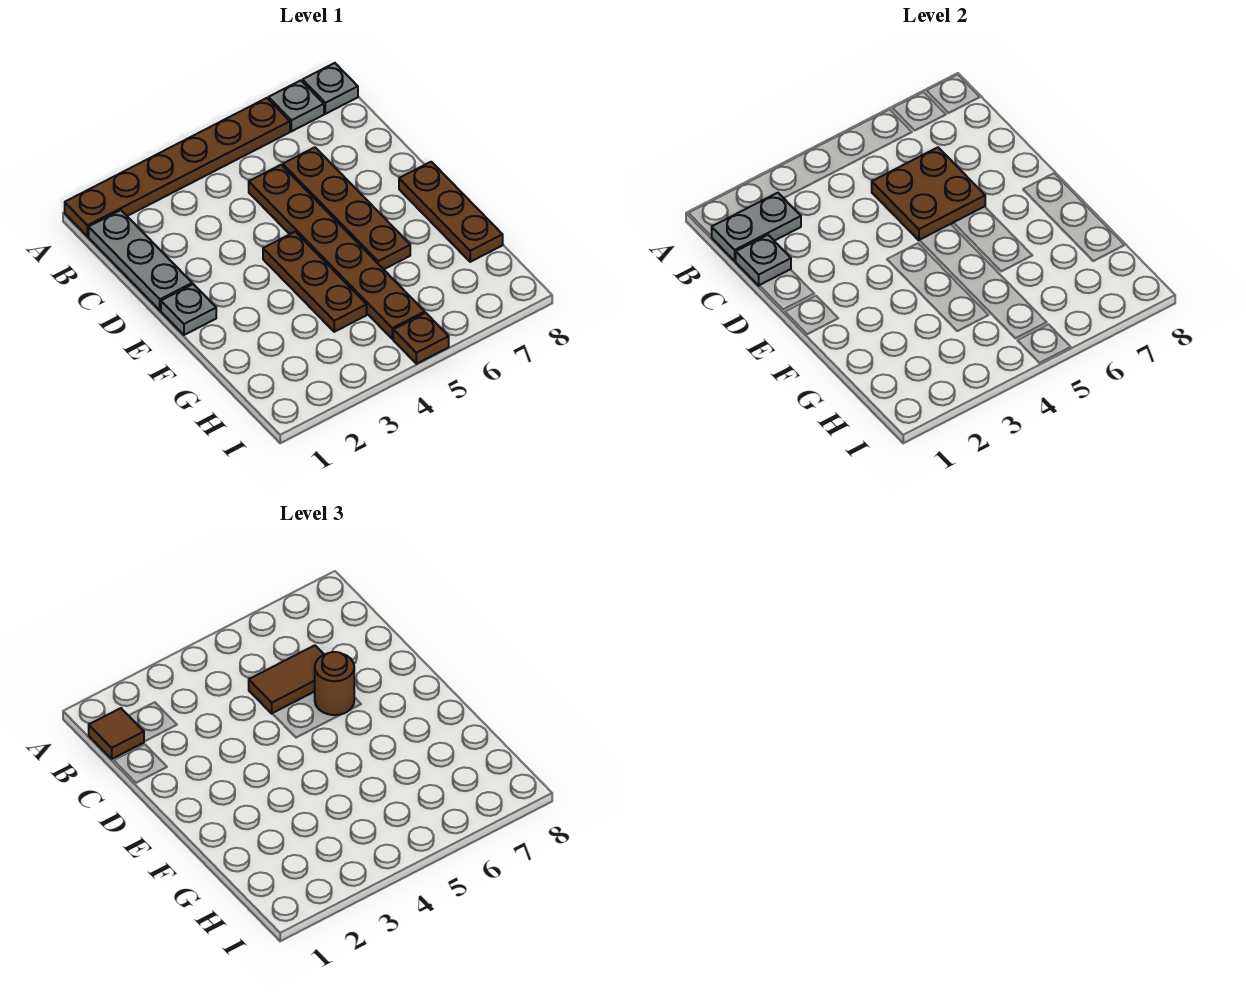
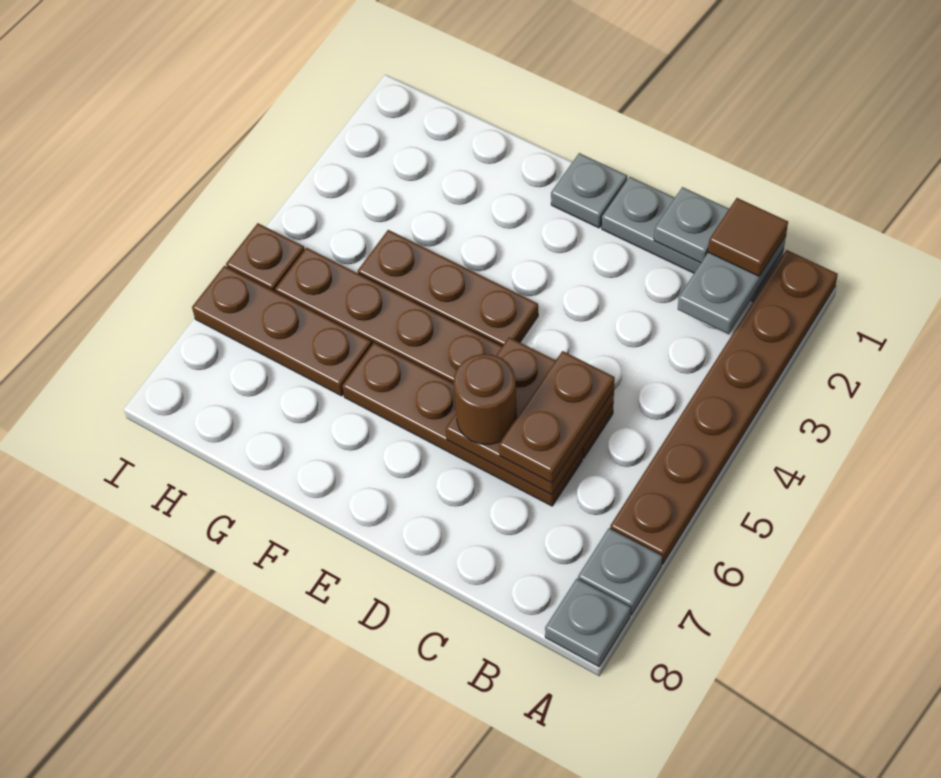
brown 1x2 tile [249,645,324,714] -> brown 1x2 plate [499,351,615,483]
brown 1x3 plate [399,162,503,262] -> brown 1x3 plate moved to [192,266,372,396]

